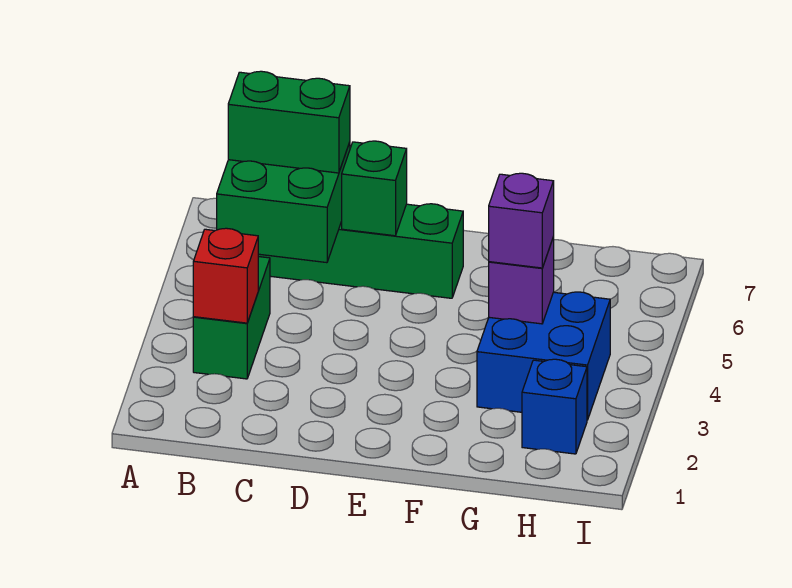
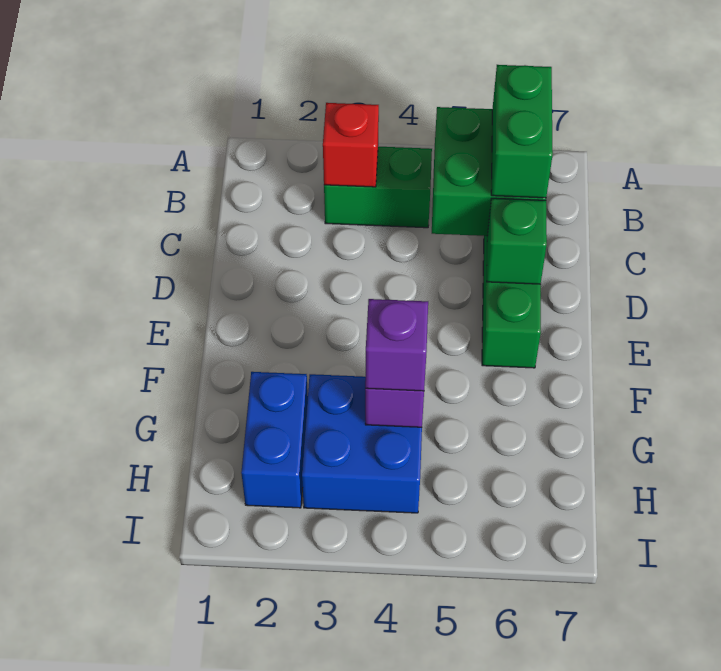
blue 1x1 brick [522,359,587,454] -> blue 1x2 brick [241,372,308,508]

